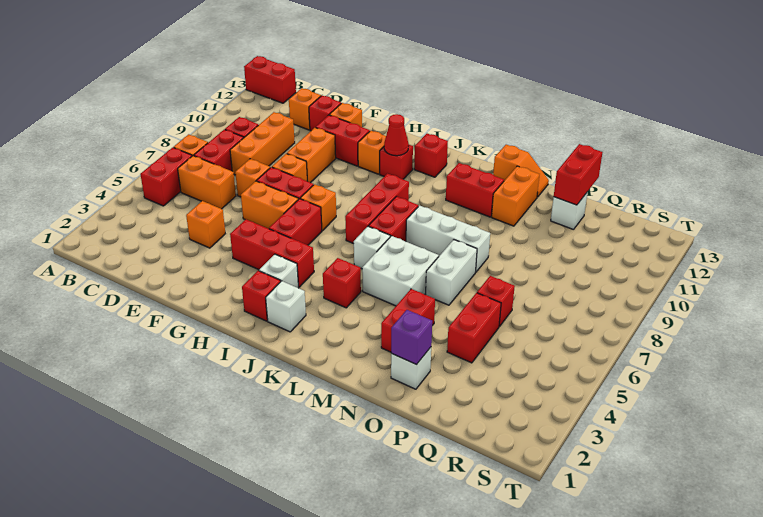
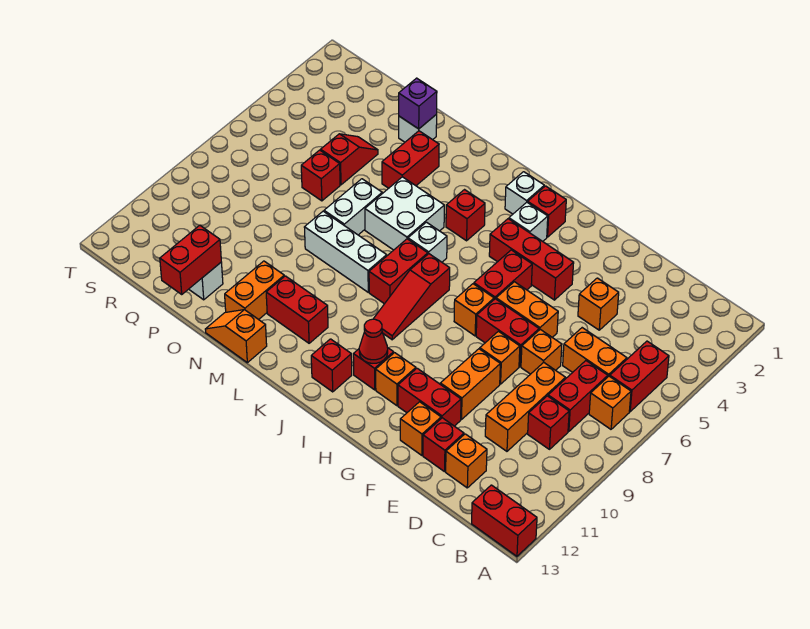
red 1x3 brick [345,174,409,244] -> red 1x3 slope [374,254,450,340]
red 1x2 brick [447,293,501,363] -> red 1x2 slope [321,134,378,185]

